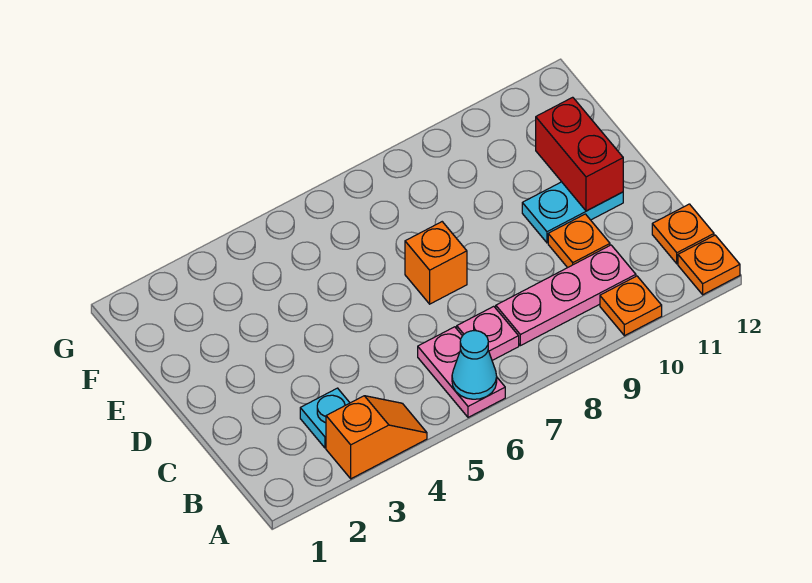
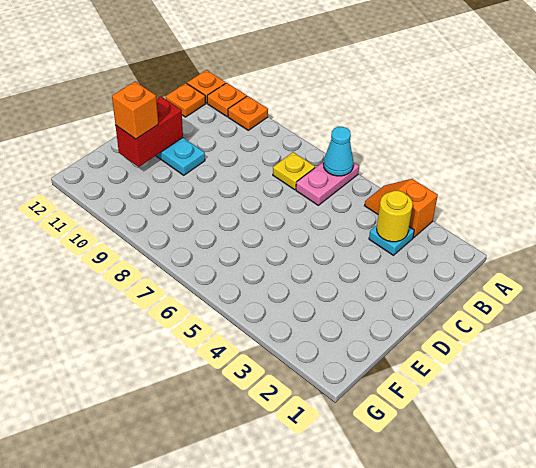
none -> yellow 1x1 round brick [377,191,413,242]
pink 1x1 plate [457,306,519,360] -> yellow 1x1 plate [273,152,315,190]
pink 1x3 plate [496,245,636,346] -> none
orange 1x1 plate [548,214,610,268] -> orange 1x1 plate moved to [207,83,247,117]
orange 1x1 brick [405,222,467,304] -> orange 1x1 brick moved to [112,82,158,139]

